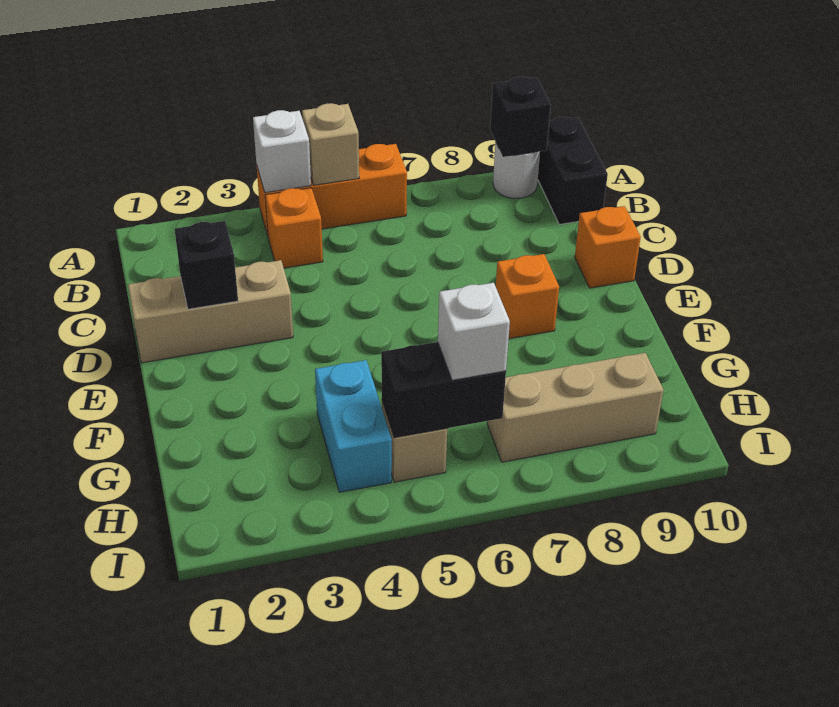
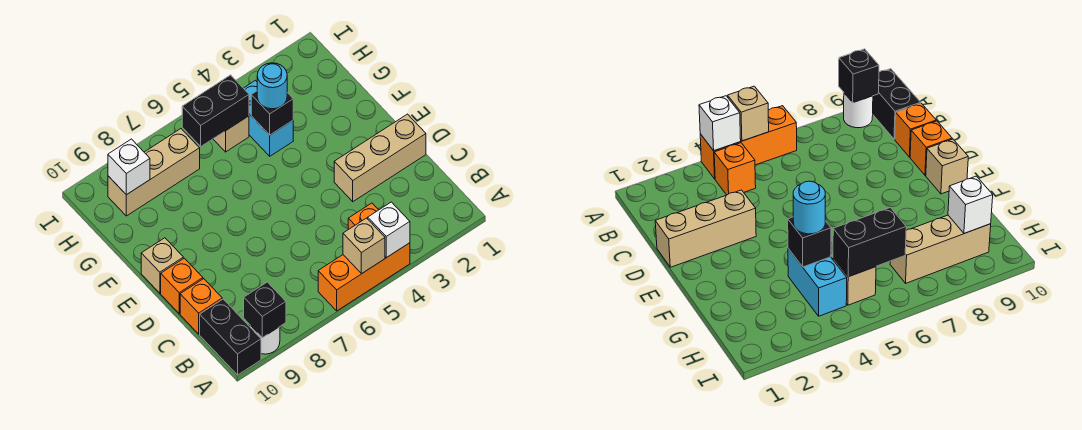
black 1x1 brick [175,221,238,309] -> black 1x1 brick moved to [251,91,293,135]
orange 1x1 brick [496,254,559,339] -> orange 1x1 brick moved to [180,279,222,334]
none -> tan 1x1 brick [141,238,183,293]
none -> cyan 1x1 round brick [257,63,287,109]
white 1x1 brick [438,283,510,380] -> white 1x1 brick moved to [108,139,150,195]

